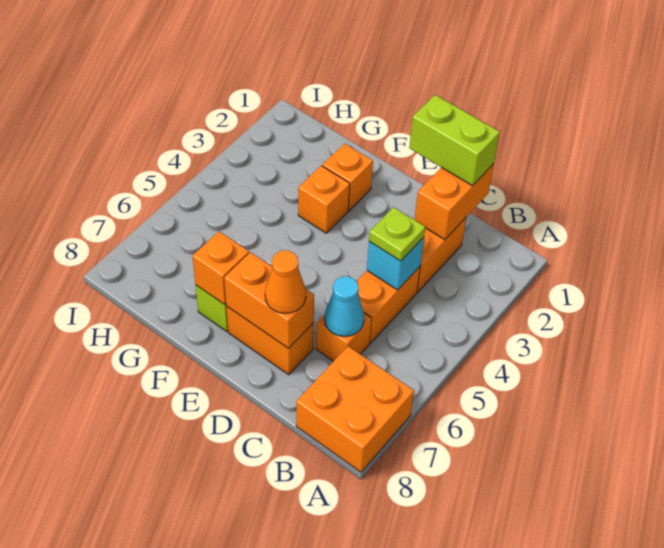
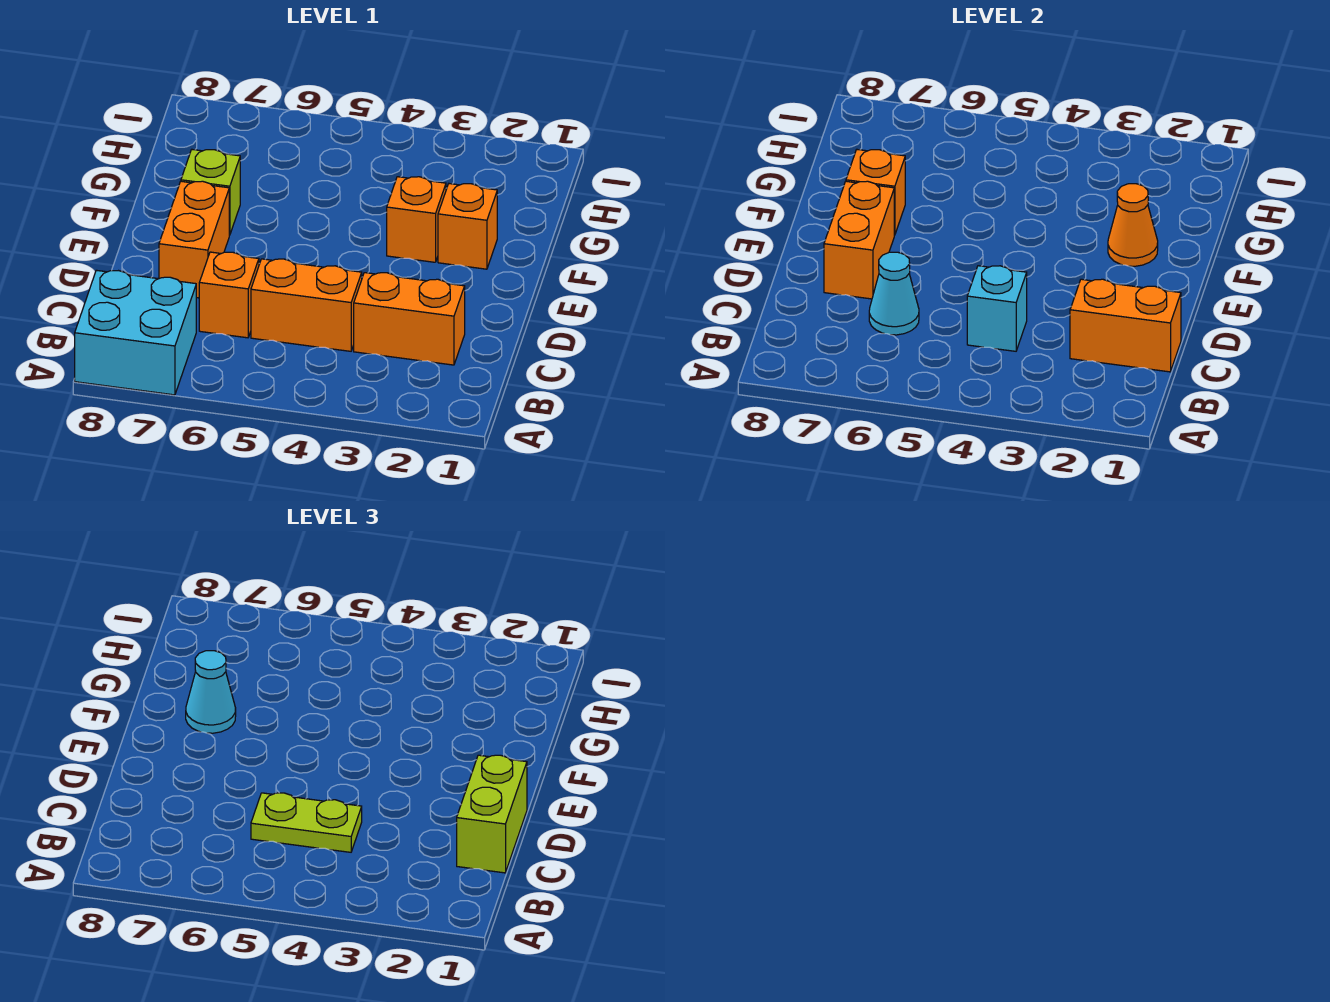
orange 2x2 brick [296,346,414,472] -> cyan 2x2 brick [75,270,196,395]
lime 1x1 plate [369,207,425,261] -> lime 1x2 plate [251,793,362,852]
orange 1x1 cone [265,251,306,313] -> orange 1x1 cone moved to [1108,184,1158,266]
none -> cyan 1x1 cone [186,651,236,733]

